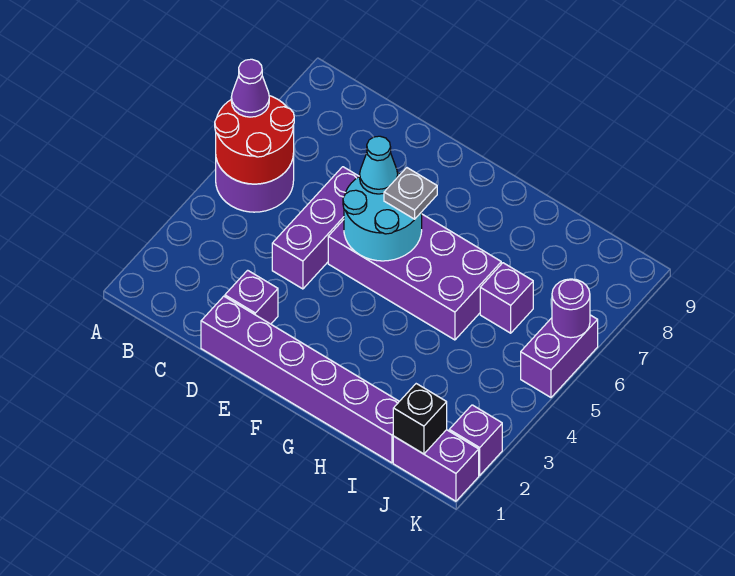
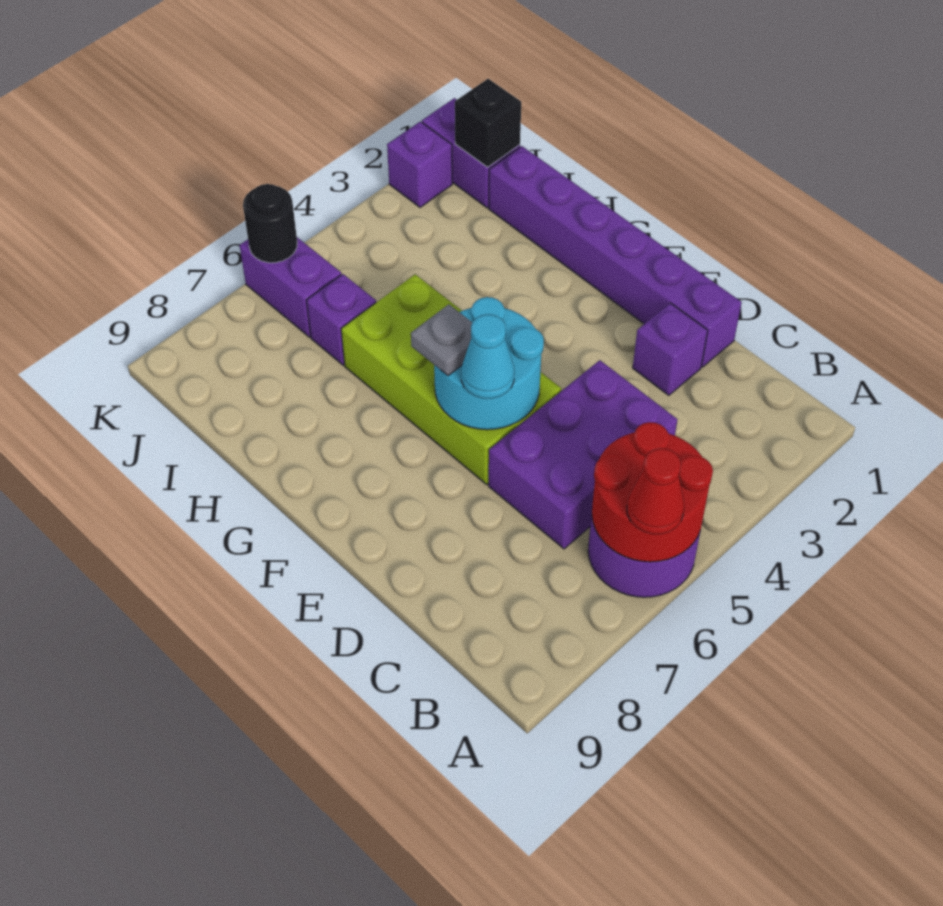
purple 1x1 cone [231,59,269,117] -> red 1x1 cone [627,448,684,534]
purple 1x3 brick [272,167,359,289] -> purple 2x3 brick [489,360,677,549]
purple 2x4 brick [328,214,501,340] -> lime 2x4 brick [341,274,561,484]
purple 1x2 brick [521,315,598,397] -> purple 1x2 brick turned to [240,237,341,337]
purple 1x1 round brick [552,279,590,338] -> black 1x1 round brick [243,184,297,263]

